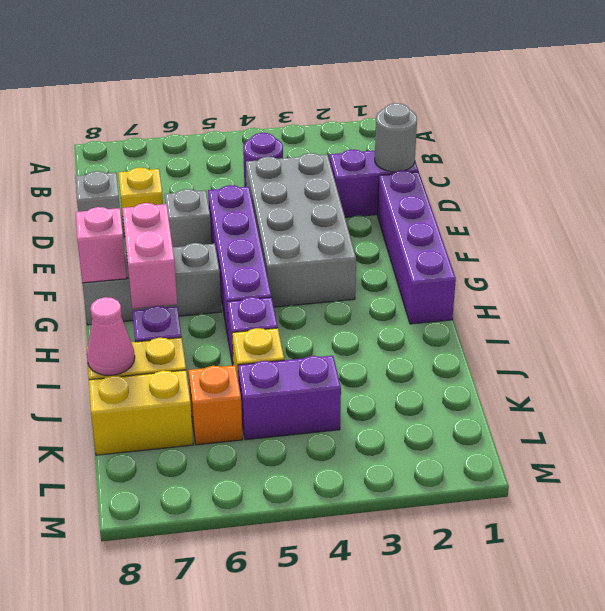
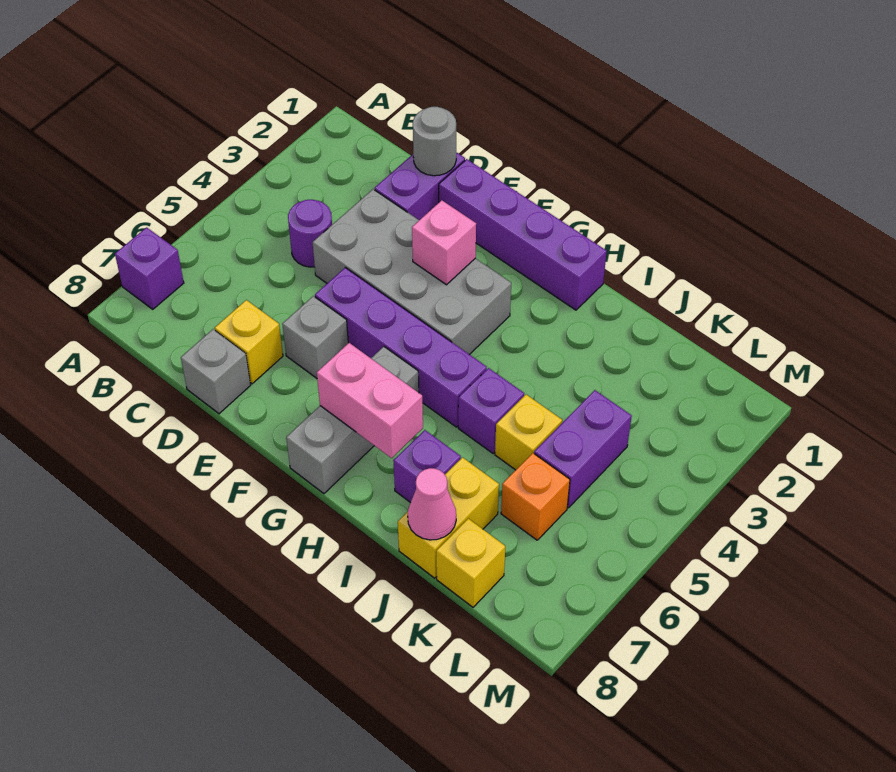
none -> purple 1x1 brick [115,227,184,309]
pink 1x1 brick [76,207,127,283] -> pink 1x1 brick moved to [412,200,476,285]
yellow 1x2 brick [89,370,193,455] -> yellow 1x1 brick [436,519,505,607]

